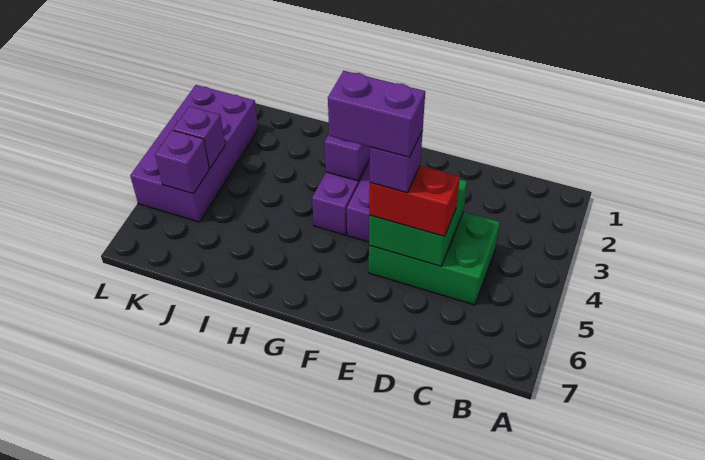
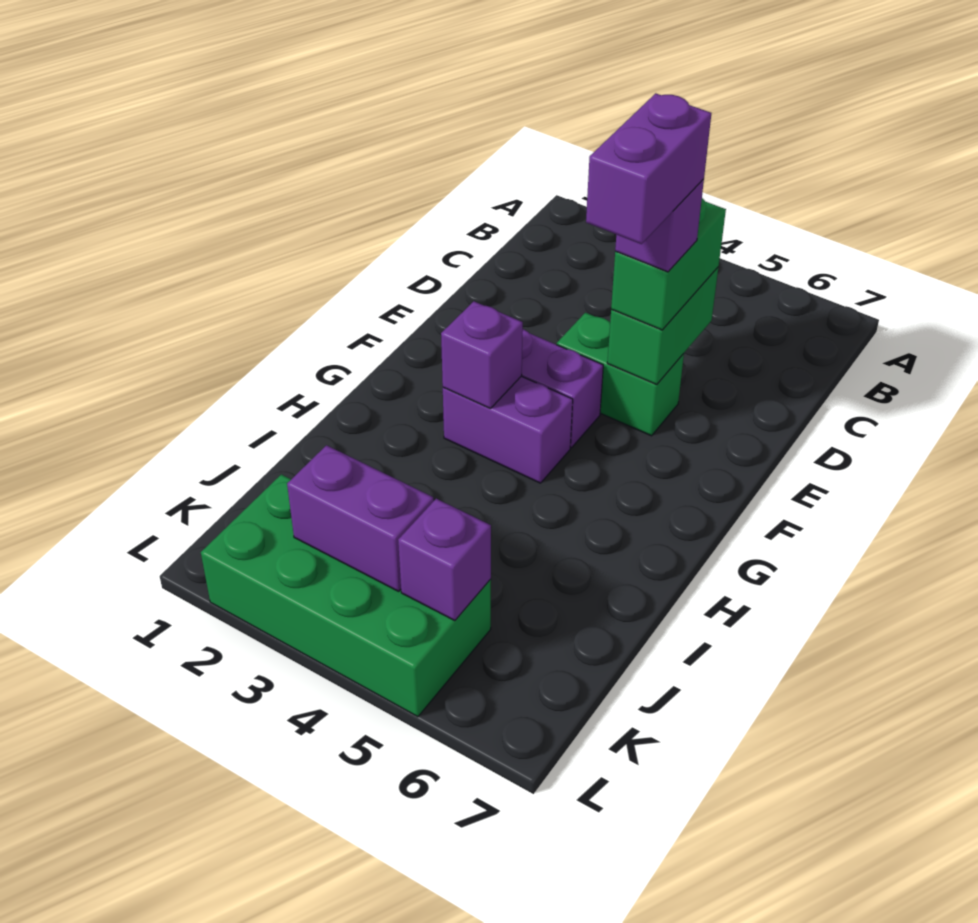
green 2x3 brick [369,212,500,305] -> green 1x2 brick [557,313,684,436]
green 2x2 brick [369,179,467,266] -> green 1x2 brick [607,268,718,385]
red 1x2 brick [369,166,460,236] -> green 1x2 brick [611,198,726,330]
purple 2x4 brick [130,85,258,222] -> green 2x4 brick [201,474,491,717]
purple 1x1 brick [173,106,225,168] -> purple 1x2 brick [287,445,434,591]

